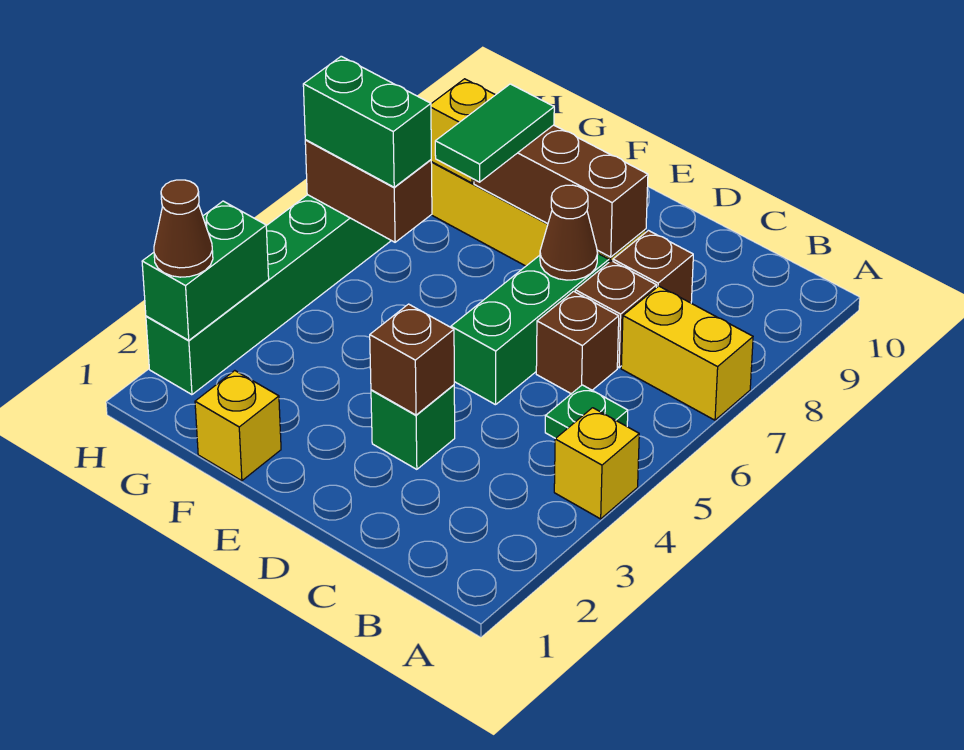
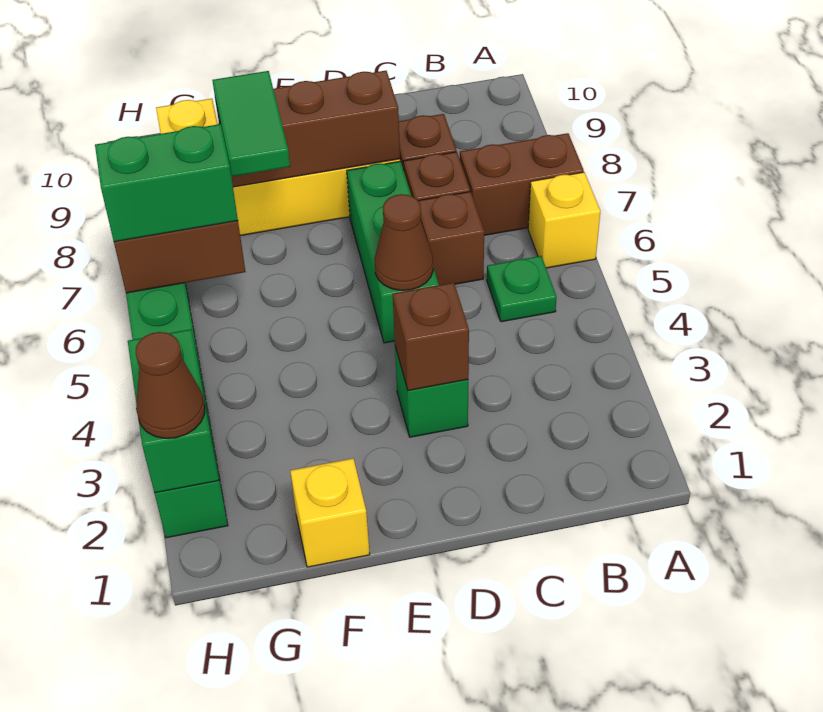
yellow 1x1 brick [554,408,639,519] -> yellow 1x1 brick moved to [528,172,600,268]
yellow 1x2 brick [621,286,753,420] -> brown 1x2 brick [460,133,584,235]
brown 1x1 cone [540,185,598,280] -> brown 1x1 cone moved to [374,194,433,290]

